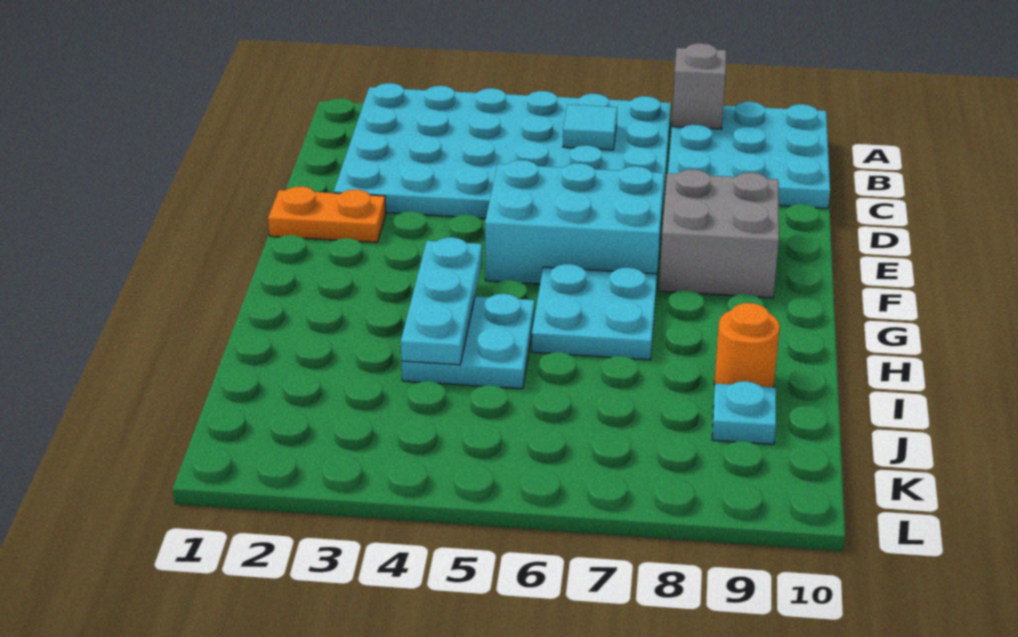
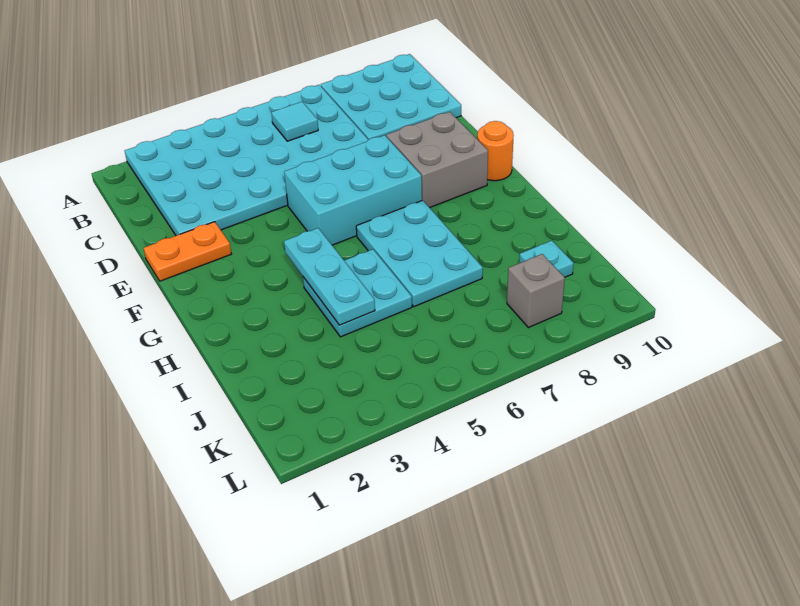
grey 1x1 brick [672,43,726,129] -> grey 1x1 brick moved to [507,254,565,328]
cyan 2x2 plate [532,264,657,360] -> cyan 2x3 plate [356,200,483,307]
orange 1x1 round brick [714,303,780,387] -> orange 1x1 round brick moved to [477,121,514,181]

